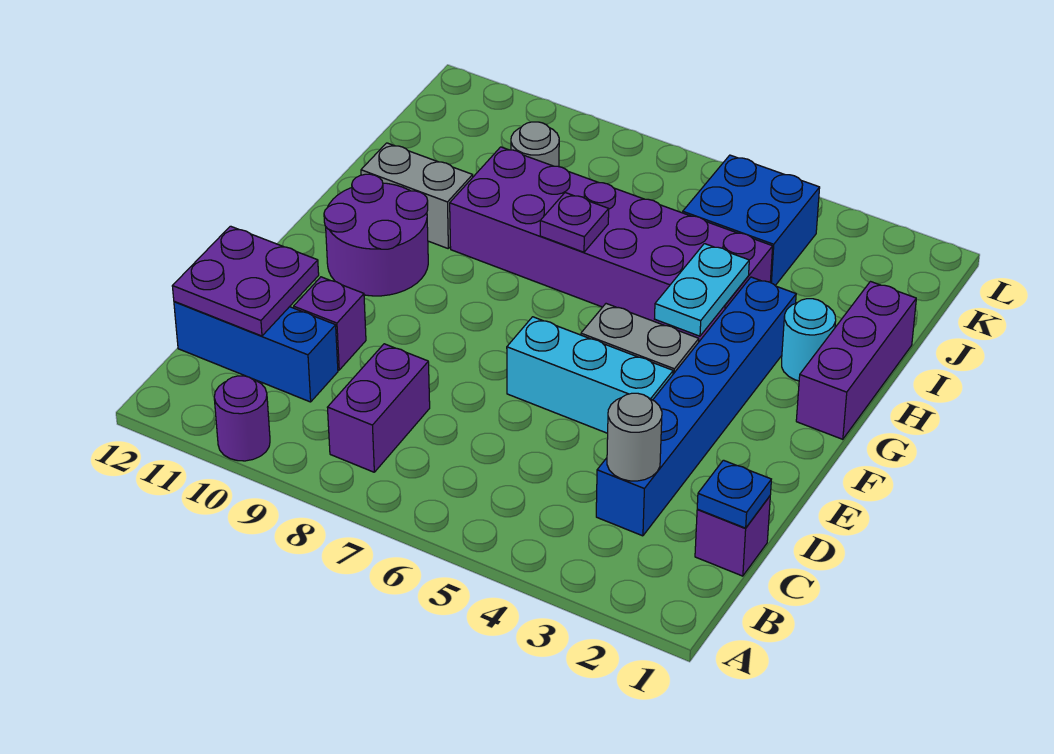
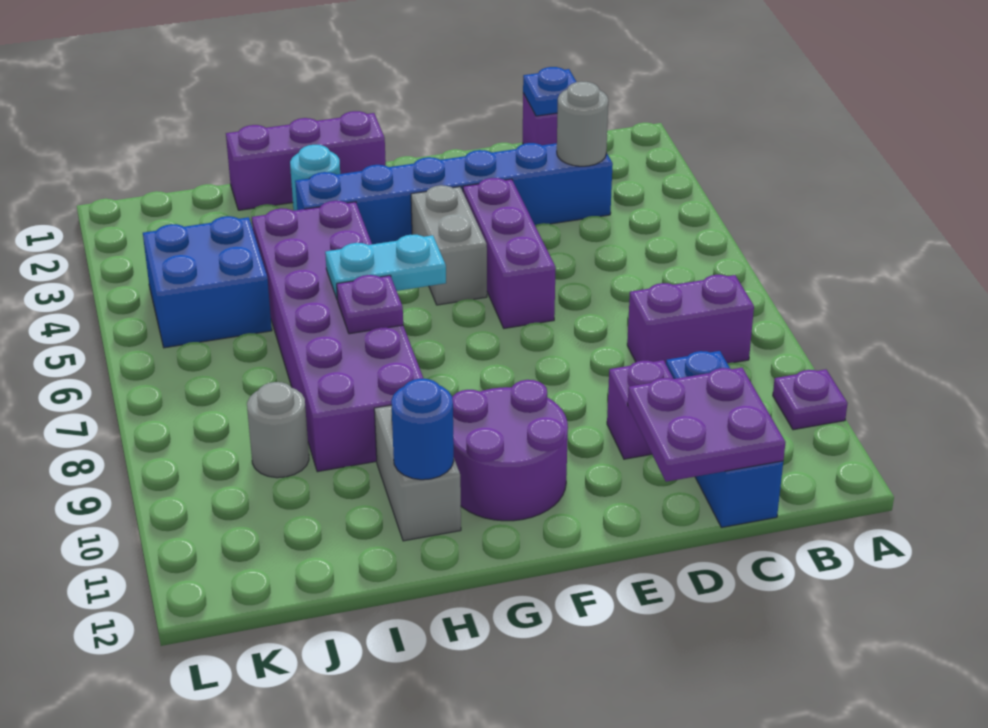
purple 1x1 round brick [214,376,270,461] -> purple 1x1 plate [773,369,848,430]
cyan 1x3 brick [507,317,673,433] -> purple 1x3 brick [463,178,556,328]
cyan 1x2 plate [655,244,749,336] -> cyan 1x2 plate moved to [325,235,446,299]
none -> blue 1x1 round brick [391,379,454,480]

